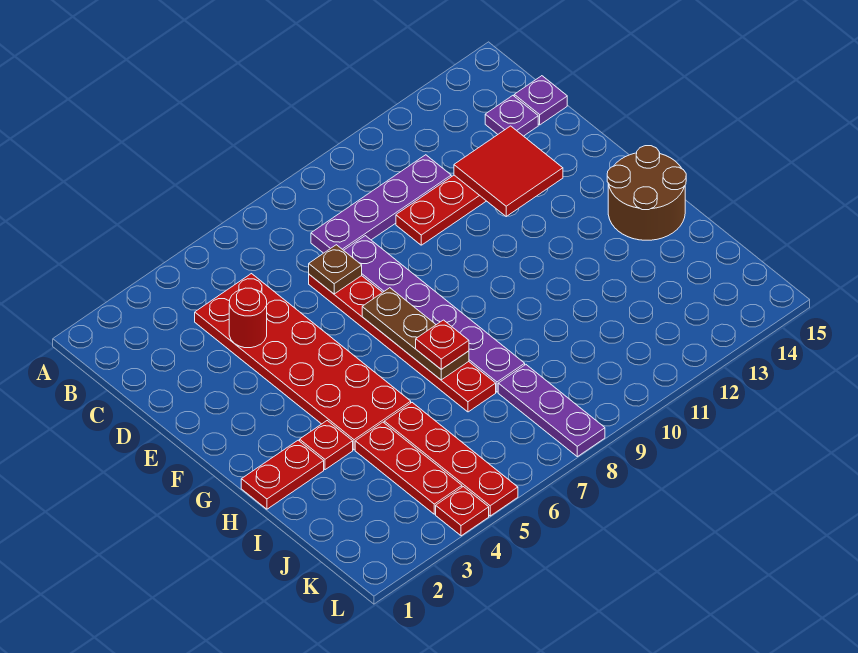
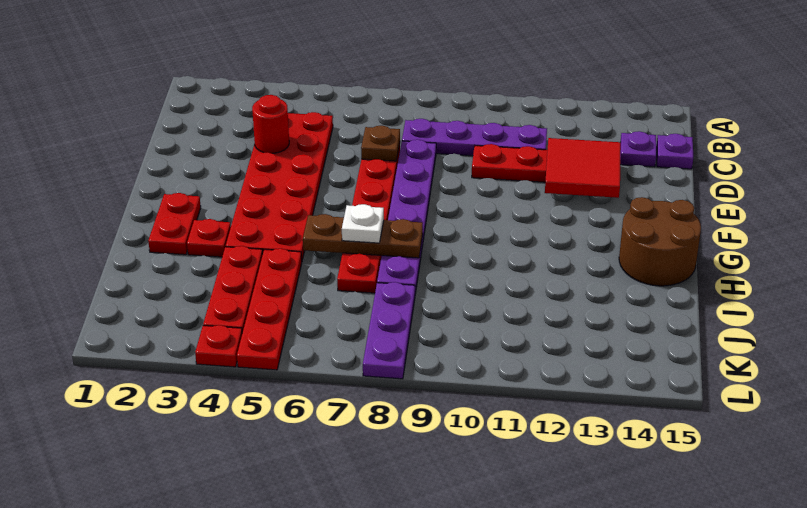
brown 1x3 plate [362,288,469,380] -> brown 1x3 plate turned to [303,214,423,258]
red 1x2 plate [241,440,324,509] -> red 1x2 plate turned to [148,193,201,255]
red 1x1 plate [416,320,469,369] -> white 1x1 plate [342,204,384,243]

